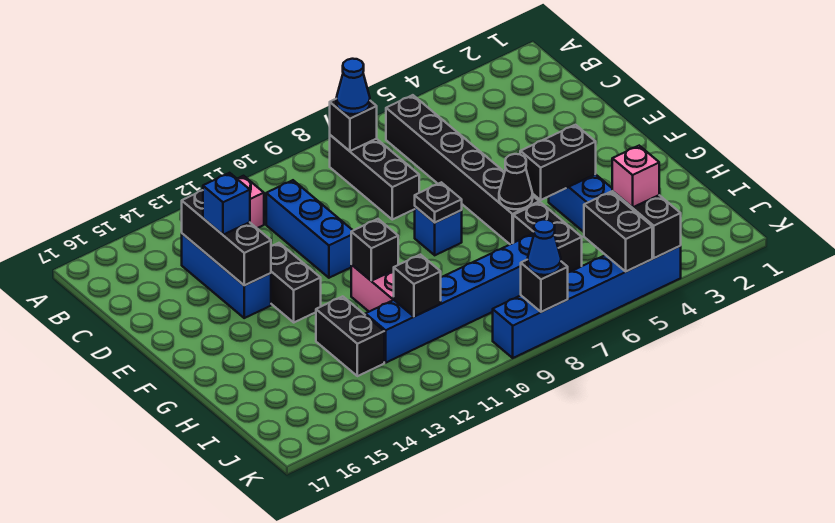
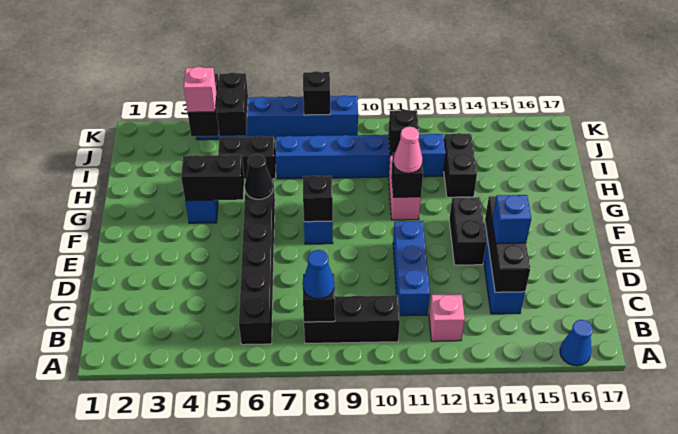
black 1x3 brick [330,135,419,220] -> black 1x3 brick turned to [304,295,400,343]
black 1x1 plate [415,182,462,223] -> black 1x1 brick [303,176,333,222]
none -> pink 1x1 cone [393,127,422,173]
black 1x2 brick [513,202,582,272] -> black 1x2 brick turned to [218,136,276,179]
blue 1x1 cone [527,220,561,275] -> blue 1x1 cone moved to [560,320,593,366]

